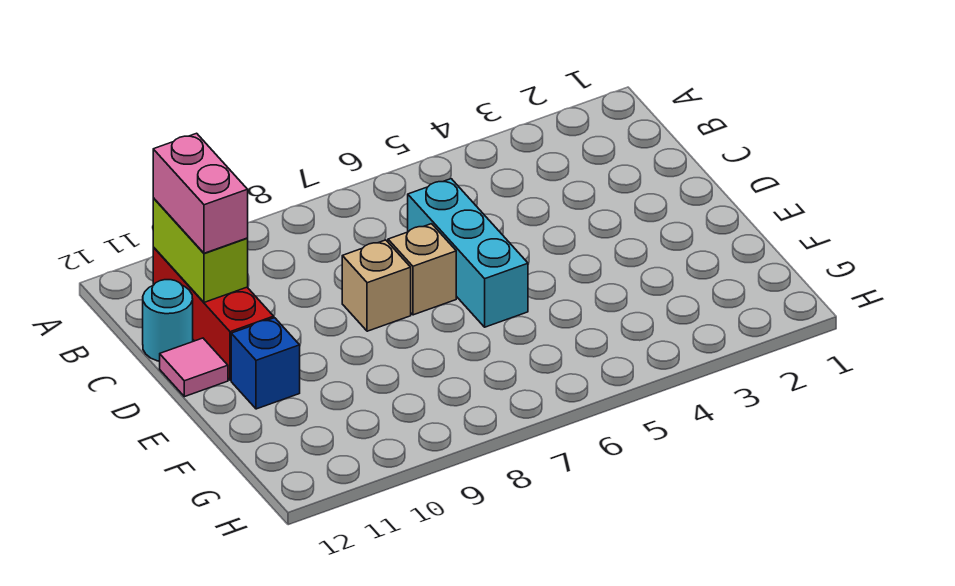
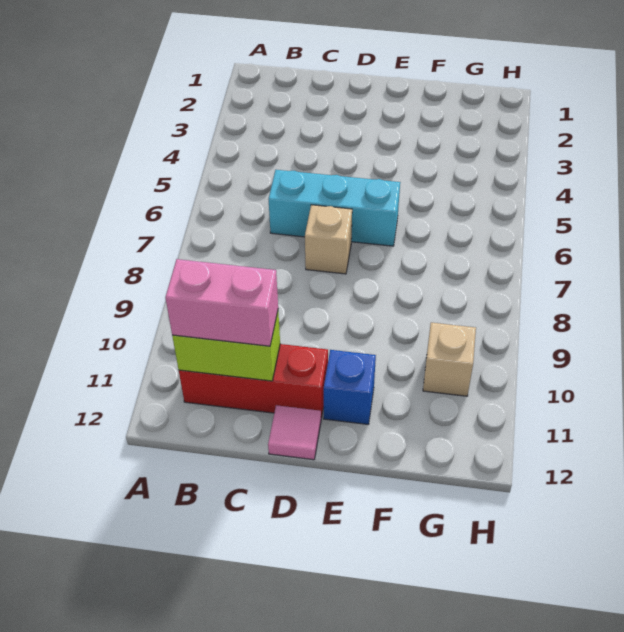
cyan 1x1 round brick [143,280,193,361] -> none
tan 1x1 brick [342,240,411,331] -> tan 1x1 brick moved to [423,323,476,396]

